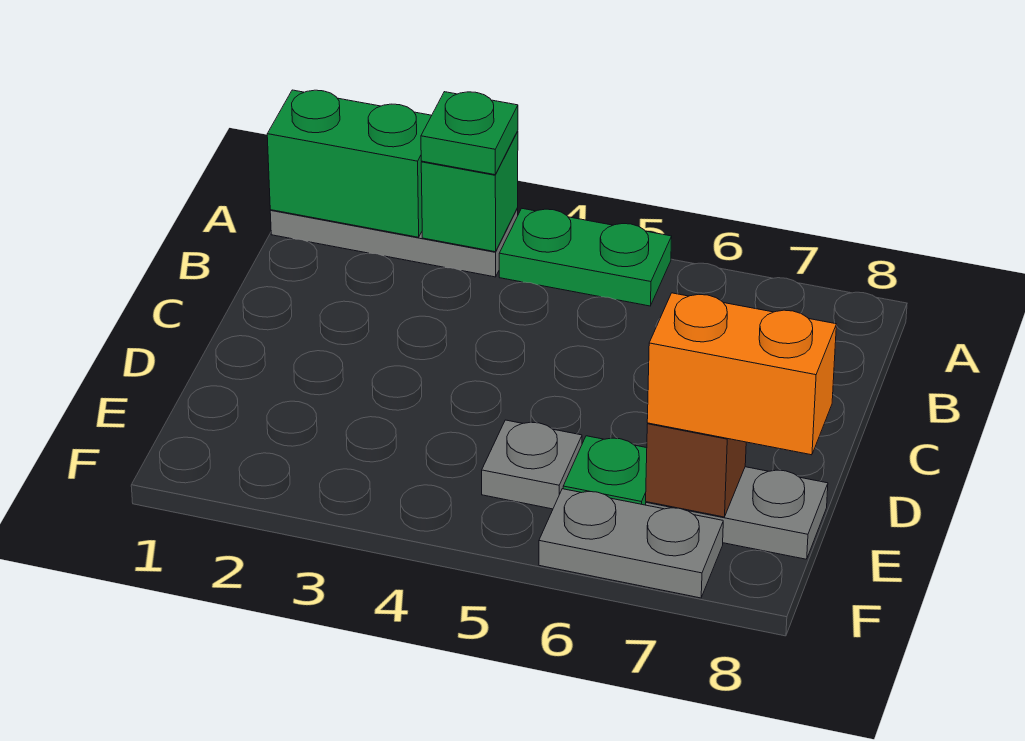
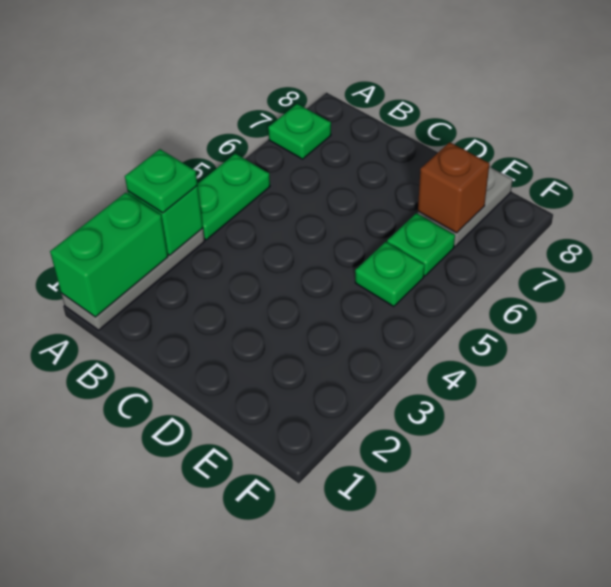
none -> green 1x1 plate [268,104,331,159]
grey 1x1 plate [482,420,582,509] -> green 1x1 plate [355,242,425,307]
orange 1x2 brick [647,293,836,455] -> none
grey 1x2 plate [539,489,723,598] -> none

